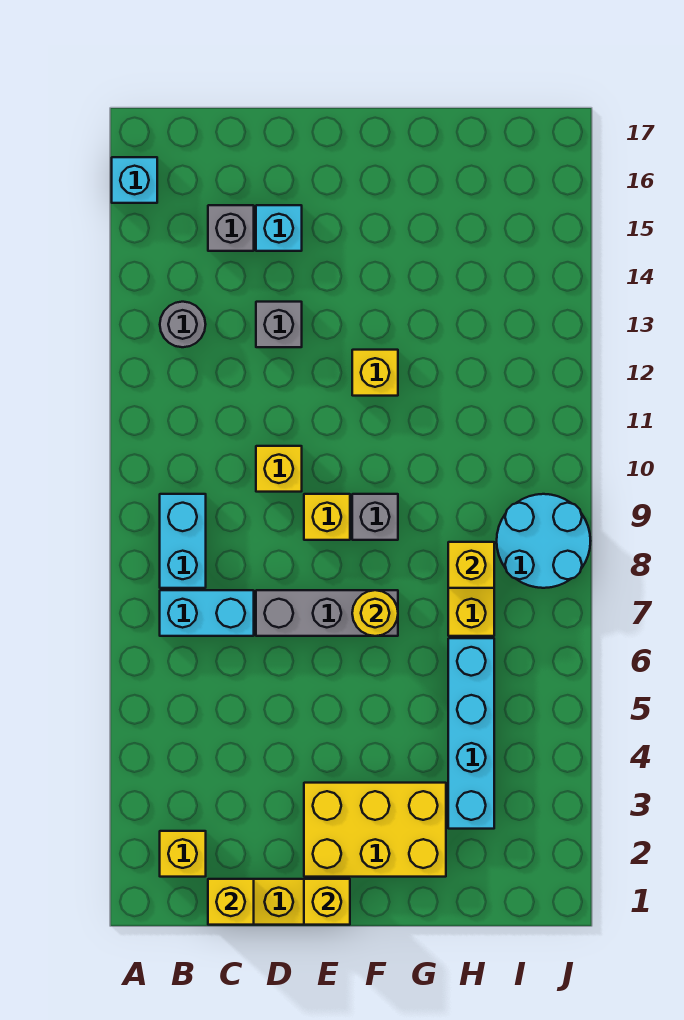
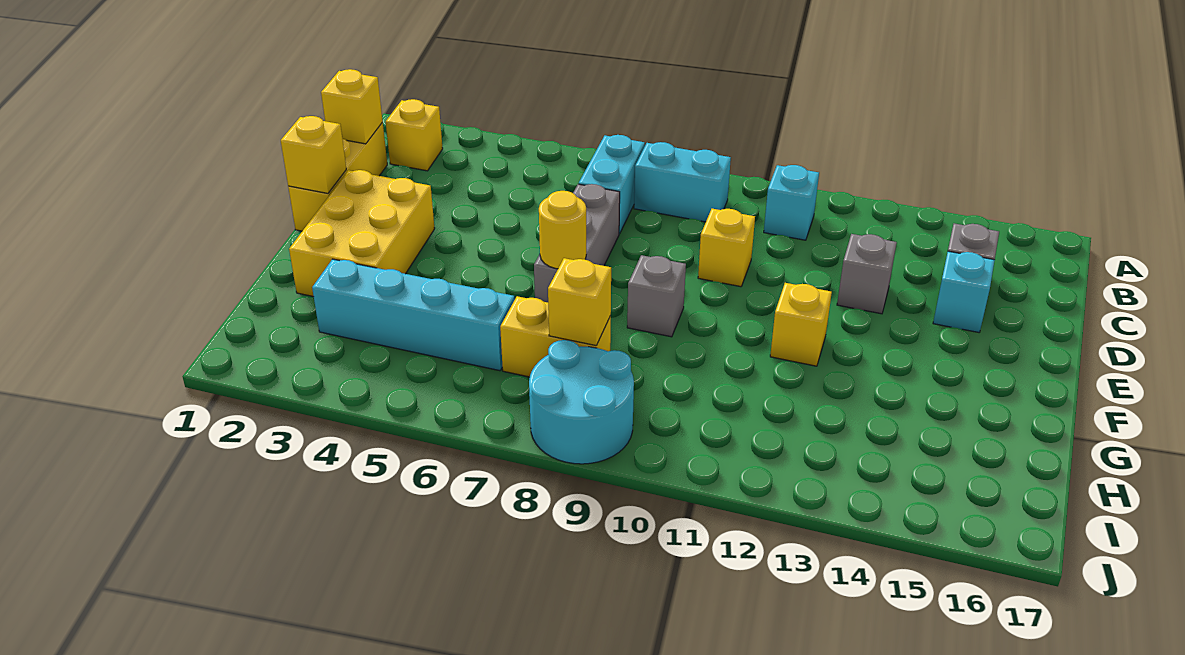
cyan 1x1 brick [112,157,157,203] -> cyan 1x1 brick moved to [764,165,819,240]
grey 1x1 round brick [160,302,206,347] -> none
yellow 1x1 brick [304,494,350,540] -> none

